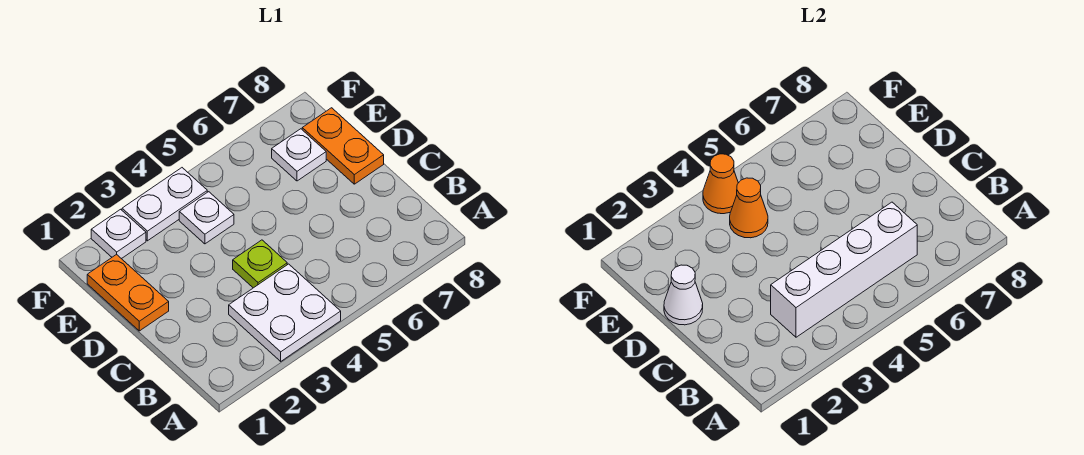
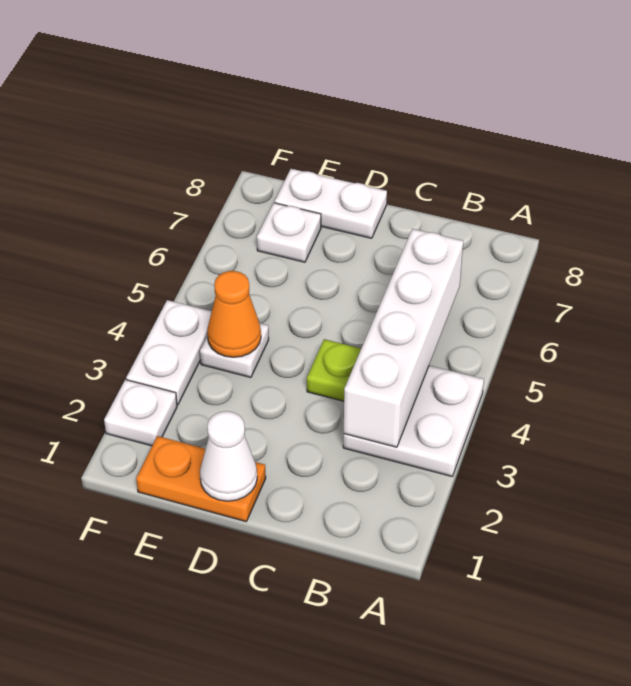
orange 1x2 plate [302,108,384,184] -> white 1x2 plate [275,169,387,238]
orange 1x1 cone [703,154,738,214] -> none

